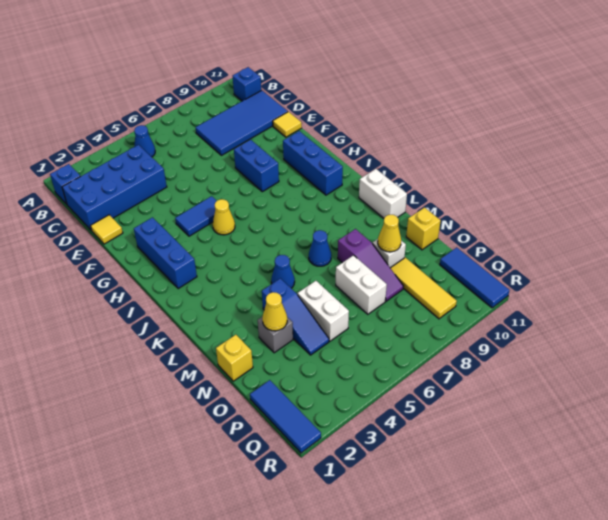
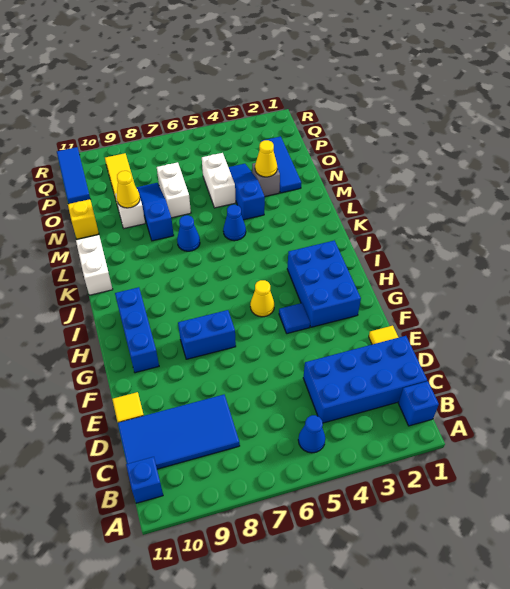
blue 1x2 brick [234,140,279,192] -> blue 1x2 brick turned to [178,310,236,359]
blue 1x3 brick [134,217,197,289] -> blue 2x3 brick [287,241,361,327]
blue 1x2 tile [175,196,216,236] -> blue 1x1 tile [279,303,310,334]
purple 1x3 slope [338,229,403,301] -> blue 1x3 slope [136,183,174,241]
yellow 1x1 brick [216,335,253,381] -> none
blue 1x3 tile [250,380,321,453] -> blue 1x3 tile moved to [261,136,301,193]

